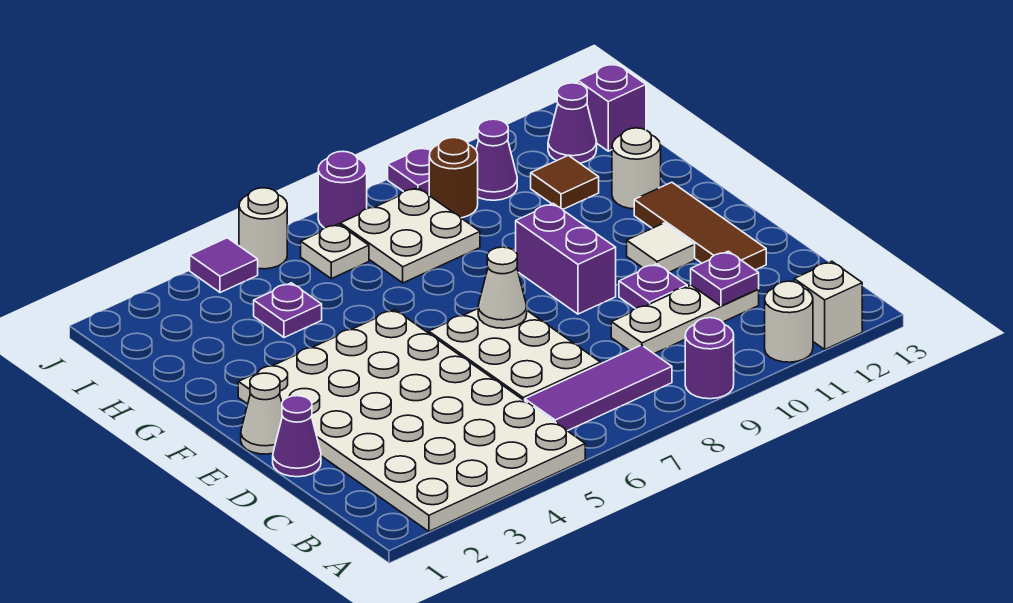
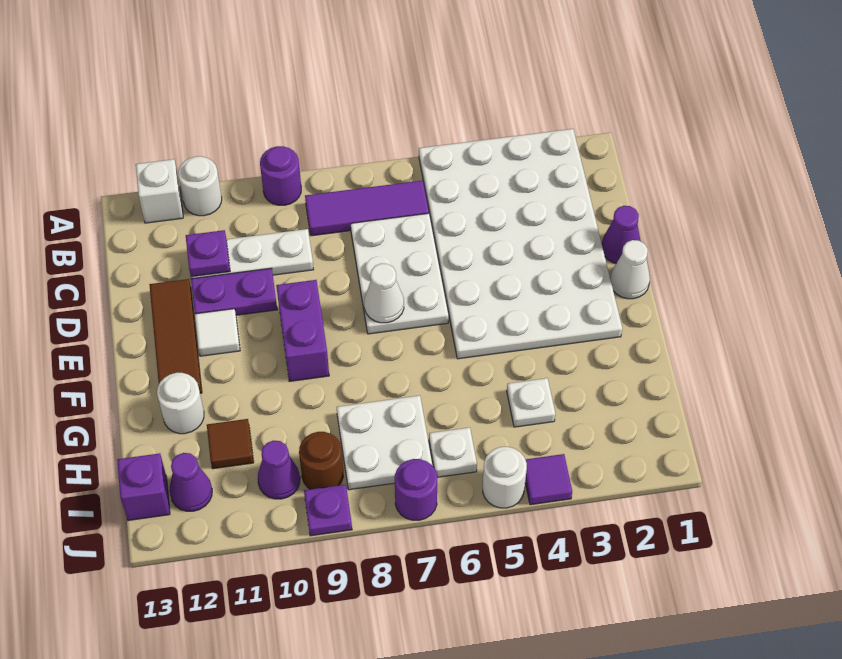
purple 1x1 plate [619,264,687,308] -> purple 1x2 plate [191,268,277,315]
purple 1x1 plate [254,283,322,338] -> white 1x1 plate [507,378,555,427]

